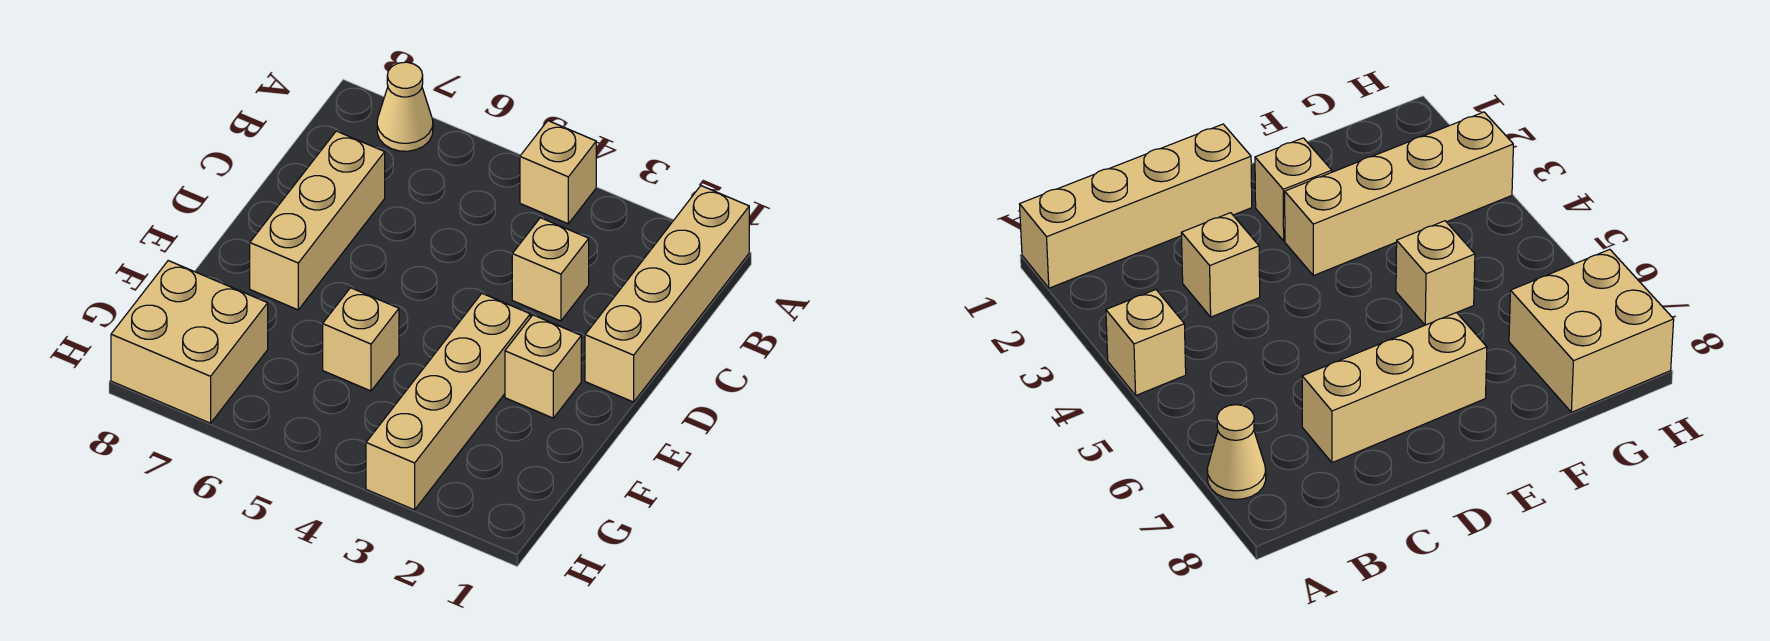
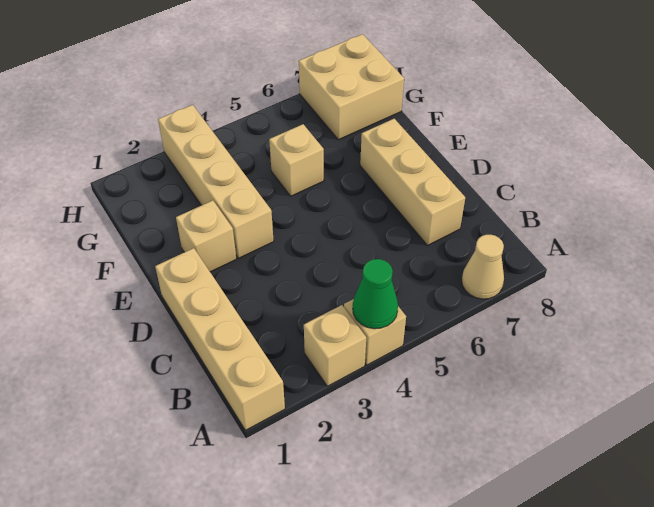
none -> green 1x1 cone [353,259,398,329]
tan 1x1 brick [512,218,589,321] -> tan 1x1 brick moved to [304,305,366,386]

